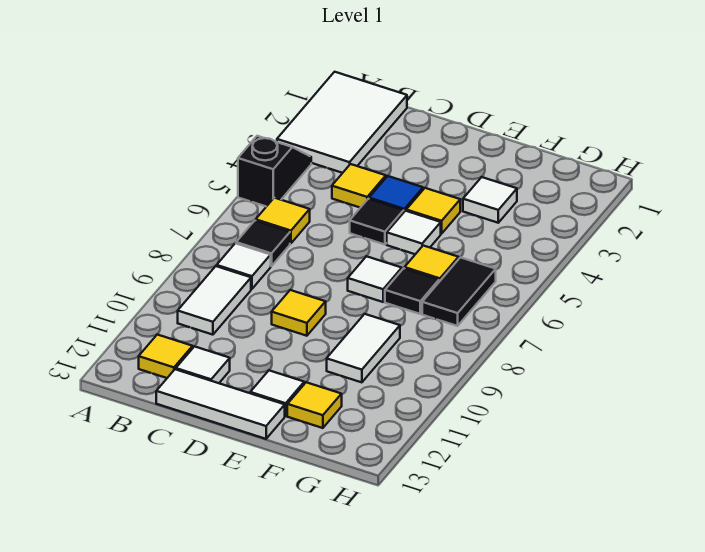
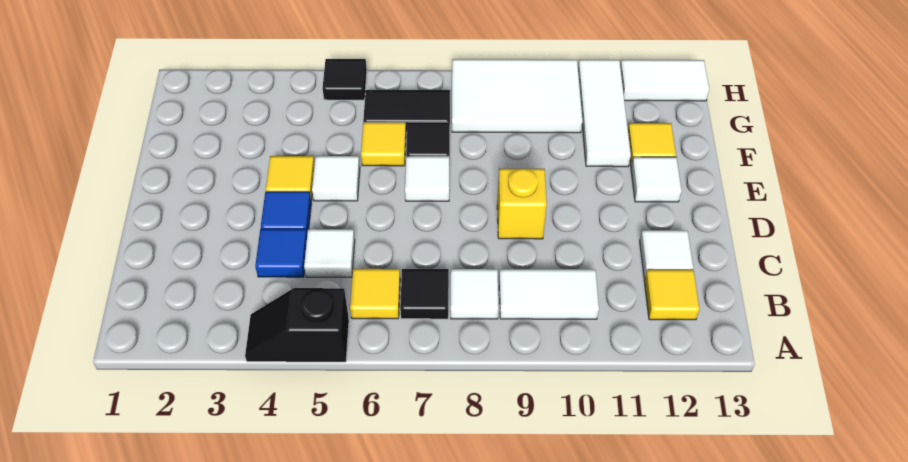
white 2x3 tile [277,72,407,173] -> white 2x3 tile moved to [452,59,582,133]
yellow 1x1 tile [332,164,386,208] -> blue 1x1 tile [255,229,307,277]
white 1x3 tile [156,369,285,439] -> white 1x3 tile moved to [578,60,631,167]
black 1x1 tile [350,199,404,245] -> black 1x1 tile moved to [323,59,367,100]
yellow 1x1 tile [272,290,326,336] -> yellow 1x1 brick [497,168,547,239]
white 1x1 tile [463,177,517,223] -> white 1x1 tile moved to [304,229,355,277]
white 1x2 tile [327,314,400,382] -> white 1x2 tile moved to [620,60,709,101]

